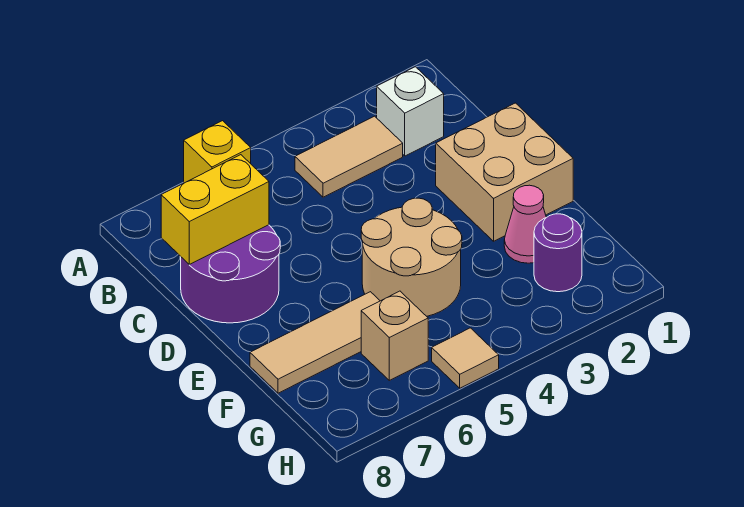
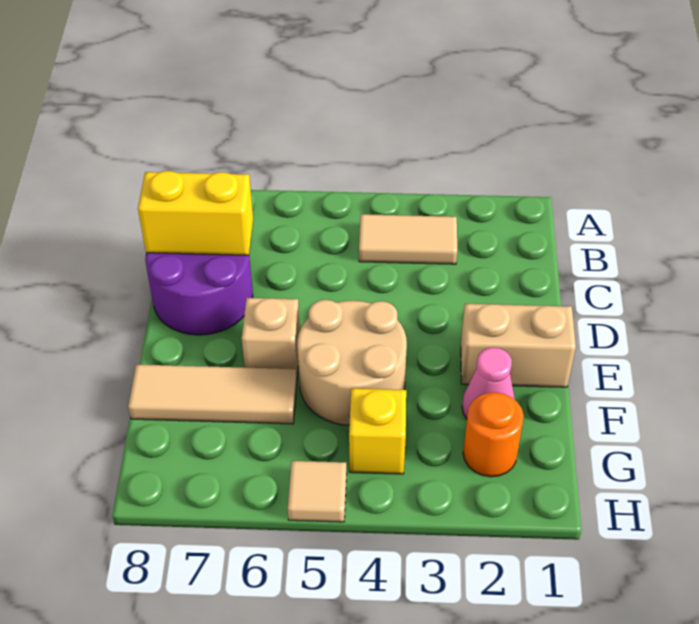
yellow 1x1 brick [184,121,251,183] -> yellow 1x1 brick moved to [349,388,406,474]
white 1x1 brick [377,67,444,156] -> none
tan 2x2 brick [436,103,573,241] -> tan 1x2 brick [461,304,576,387]
purple 1x1 round brick [534,214,582,292] -> orange 1x1 round brick [463,392,524,477]
tan 1x1 brick [361,291,428,380] -> tan 1x1 brick moved to [242,298,300,375]

